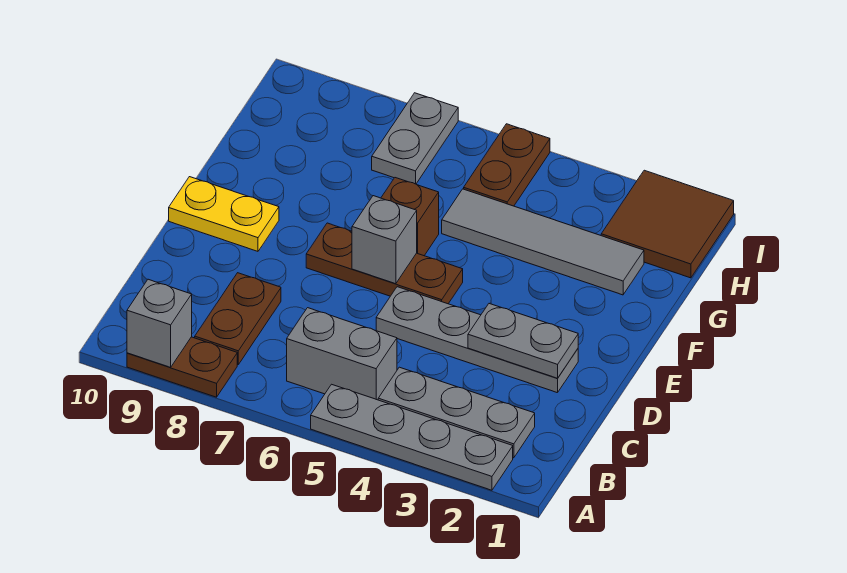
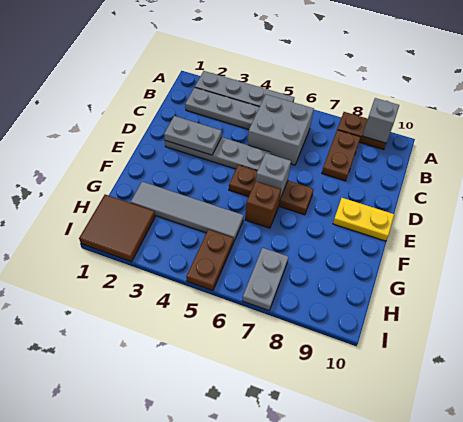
grey 1x2 brick [287,308,397,400] -> grey 2x2 brick [248,94,314,165]

